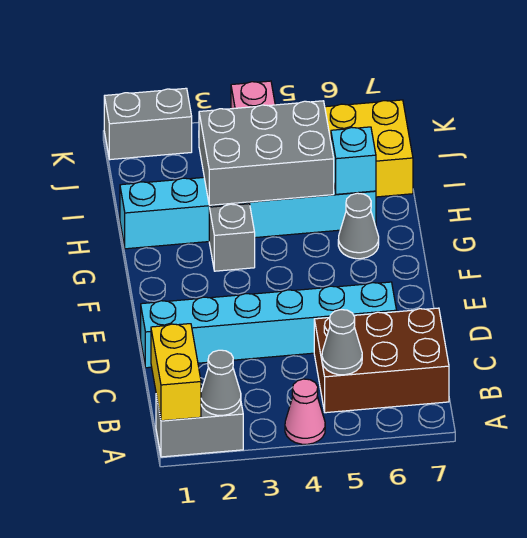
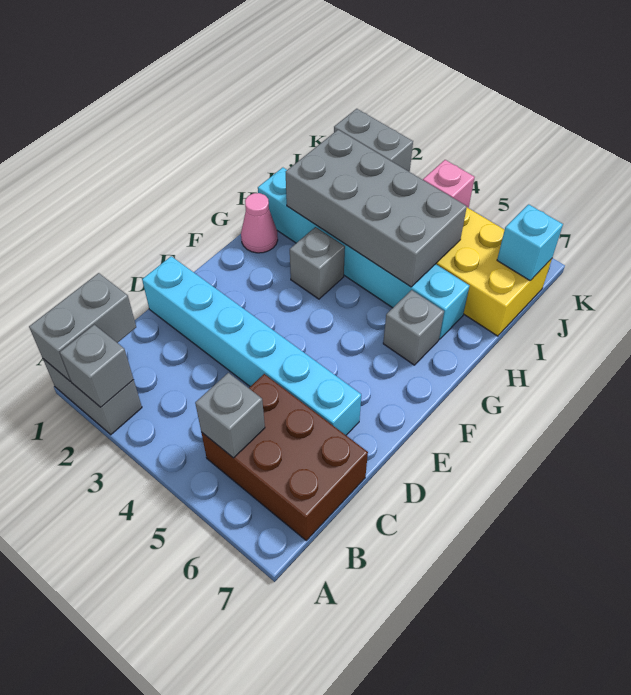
yellow 1x2 brick [151,324,201,421] -> grey 1x2 brick [29,273,136,382]
grey 1x1 cone [201,350,241,415] -> grey 1x1 brick [60,325,134,407]
pink 1x1 cone [285,379,325,444] -> pink 1x1 cone moved to [241,193,278,253]
grey 1x1 cone [322,310,362,375] -> grey 1x1 brick [195,373,265,458]
grey 1x1 cone [338,193,379,259] -> grey 1x1 brick [383,290,444,365]
grey 2x3 brick [199,101,334,205] -> grey 2x4 brick [286,130,467,287]
cyan 1x1 brick [331,127,376,194] -> cyan 1x1 brick moved to [497,204,563,281]

